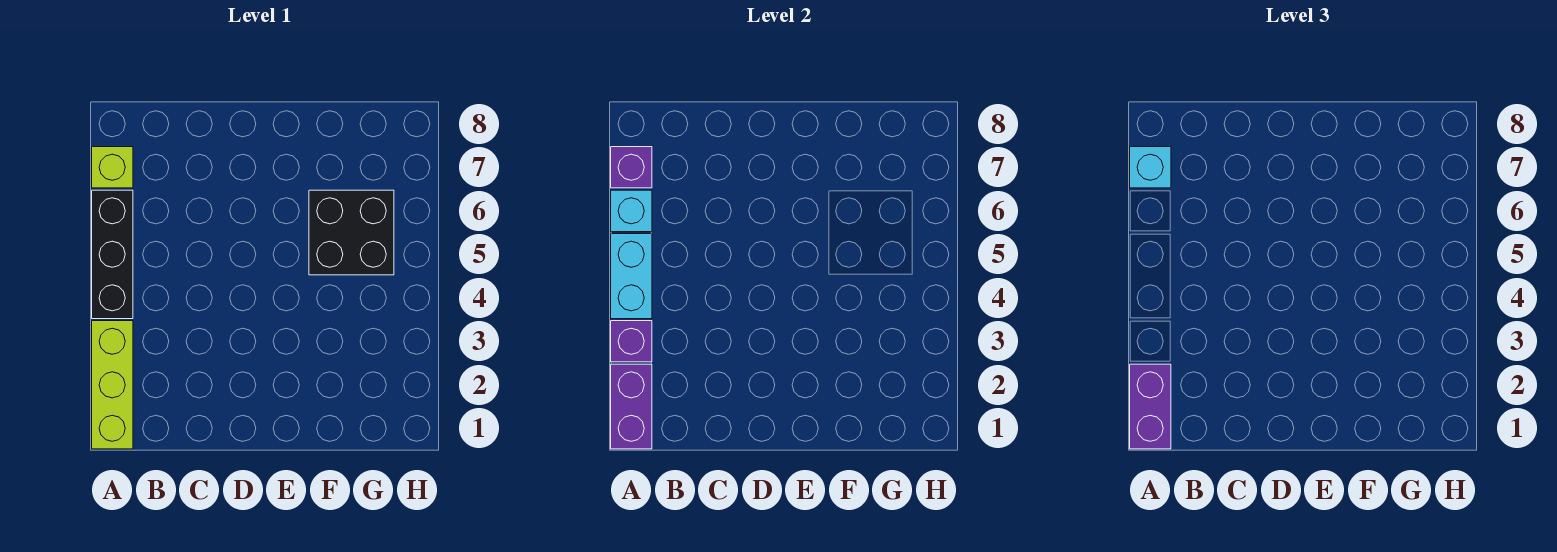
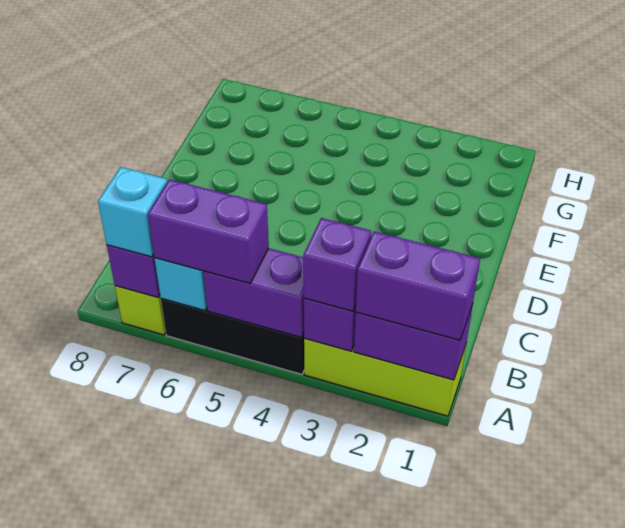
none -> purple 1x1 brick [303,218,371,311]
cyan 1x2 brick [611,234,652,319] -> purple 1x2 brick [203,248,304,337]
none -> purple 1x2 brick [148,179,269,283]
black 2x2 brick [309,190,394,275] -> none

